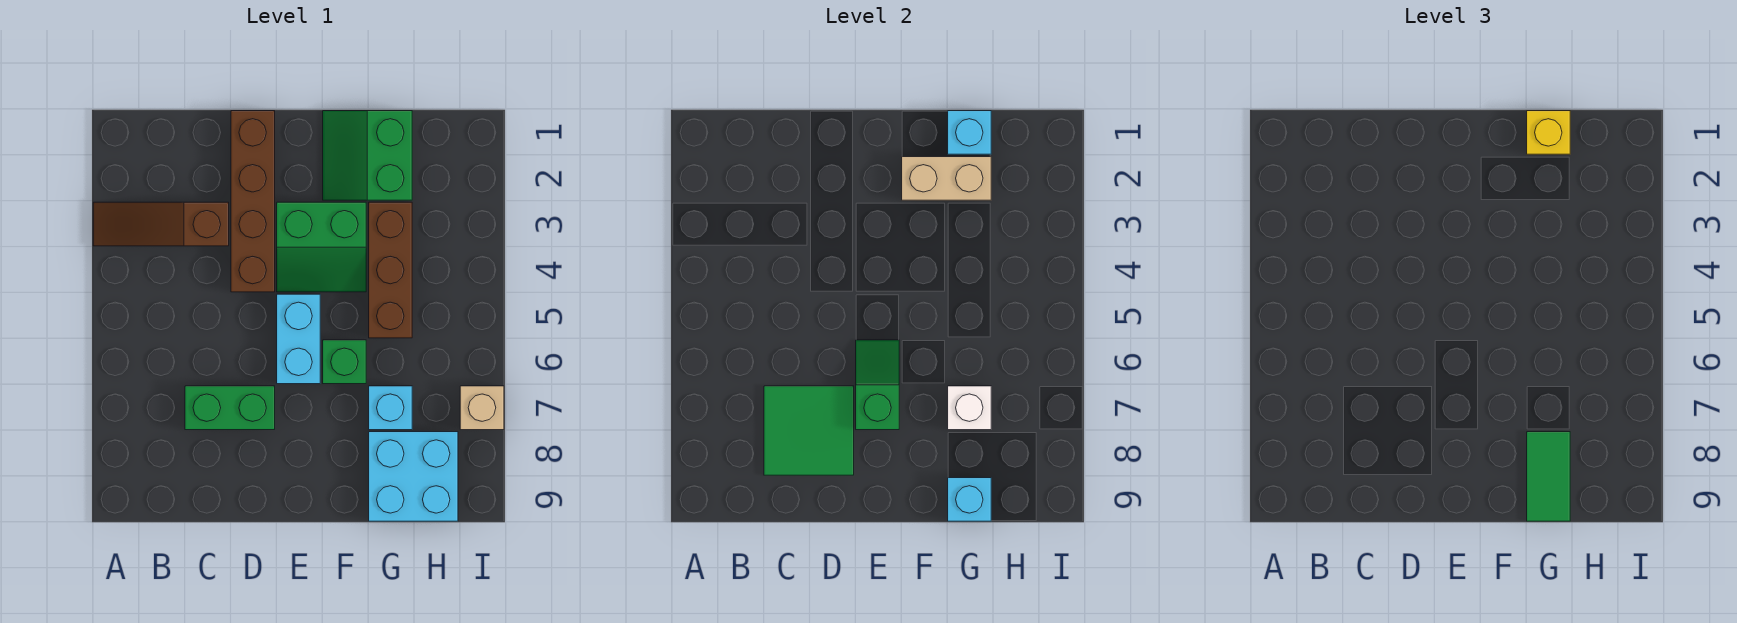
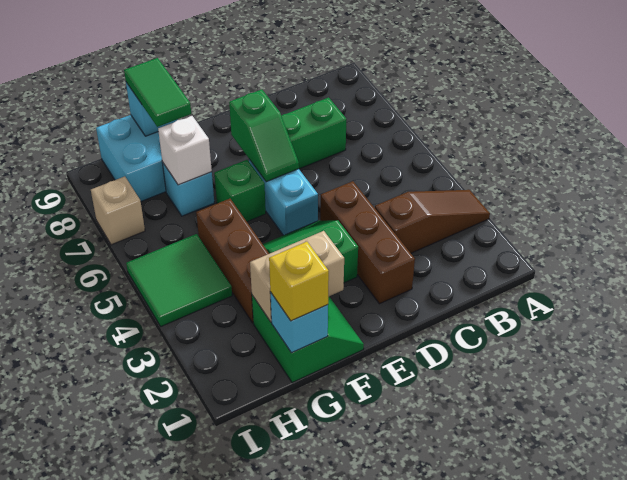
green 2x2 tile [764,386,854,475] -> green 2x2 tile moved to [126,234,232,326]
brown 1x4 brick [231,111,275,292] -> brown 1x3 brick [320,181,415,304]

